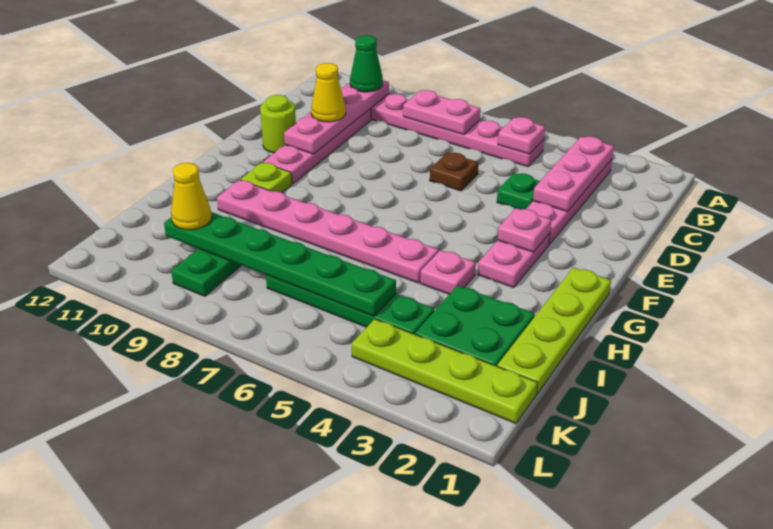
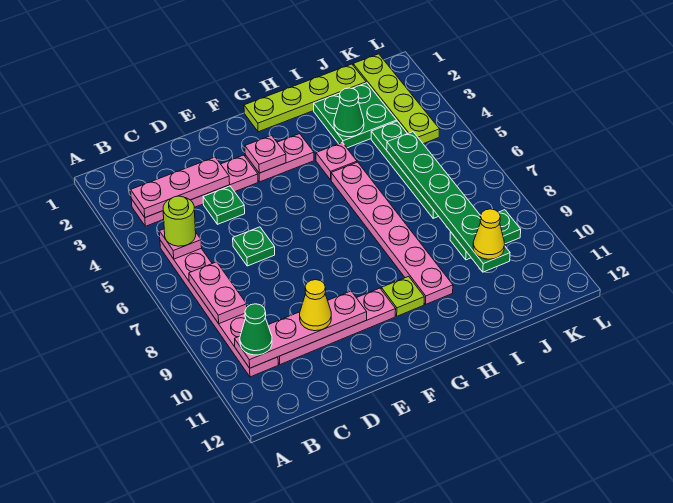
brown 1x1 plate [430,153,479,191] -> green 1x1 plate [233,227,275,266]
lime 1x1 round brick [260,95,296,153] -> lime 1x1 round brick moved to [163,196,196,246]
none -> green 1x1 cone [334,88,364,137]

